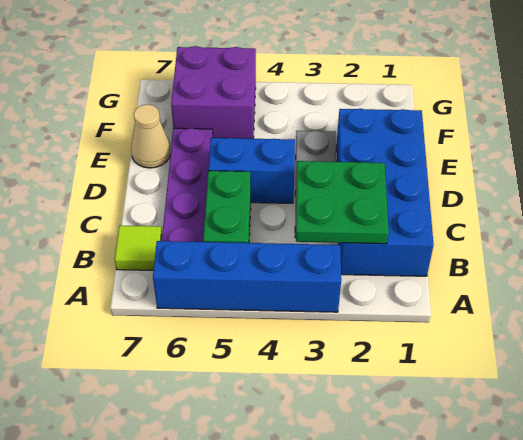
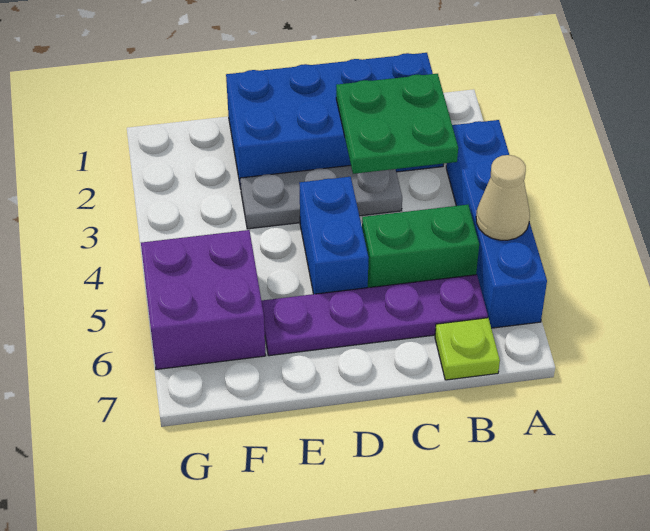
lime 1x1 tile [115,225,162,270] -> lime 1x1 plate [435,318,500,380]
tan 1x1 cone [131,104,171,168] -> tan 1x1 cone moved to [476,155,530,240]

